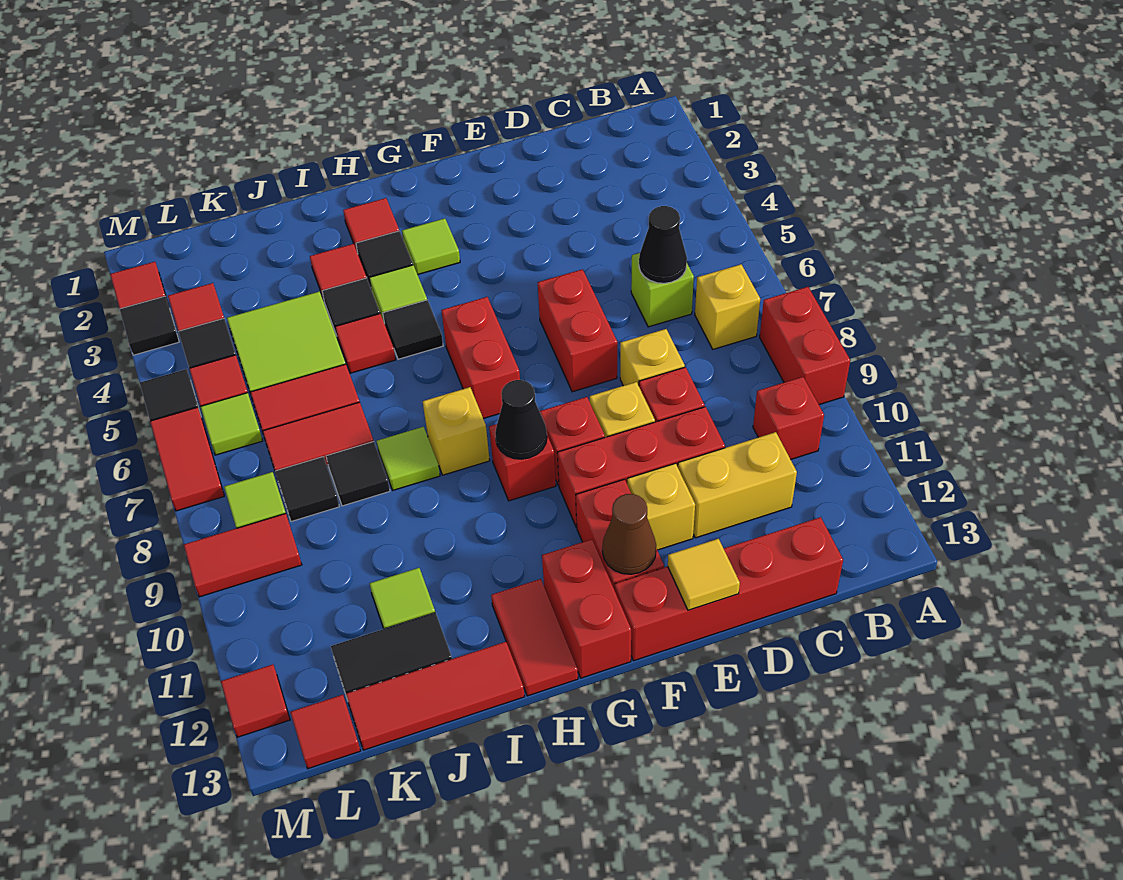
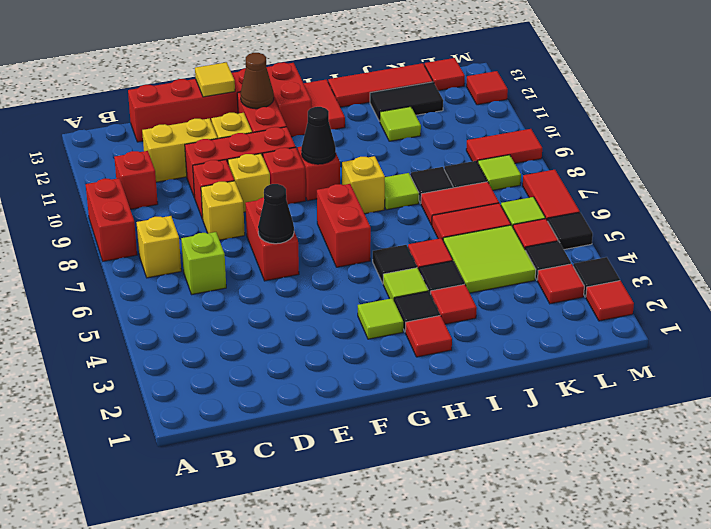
black 1x1 cone [639,206,687,283] -> black 1x1 cone moved to [258,184,294,244]

